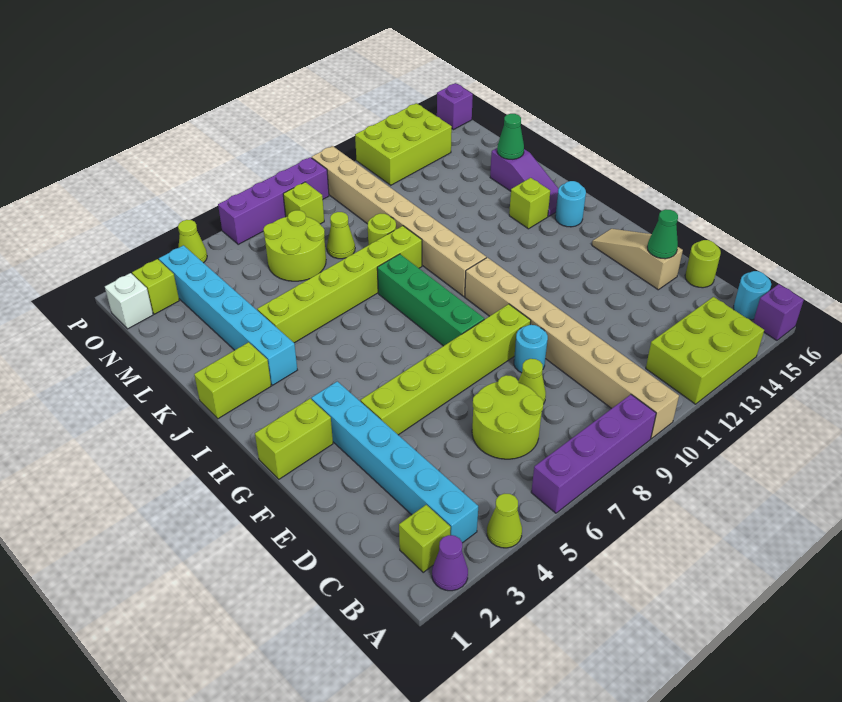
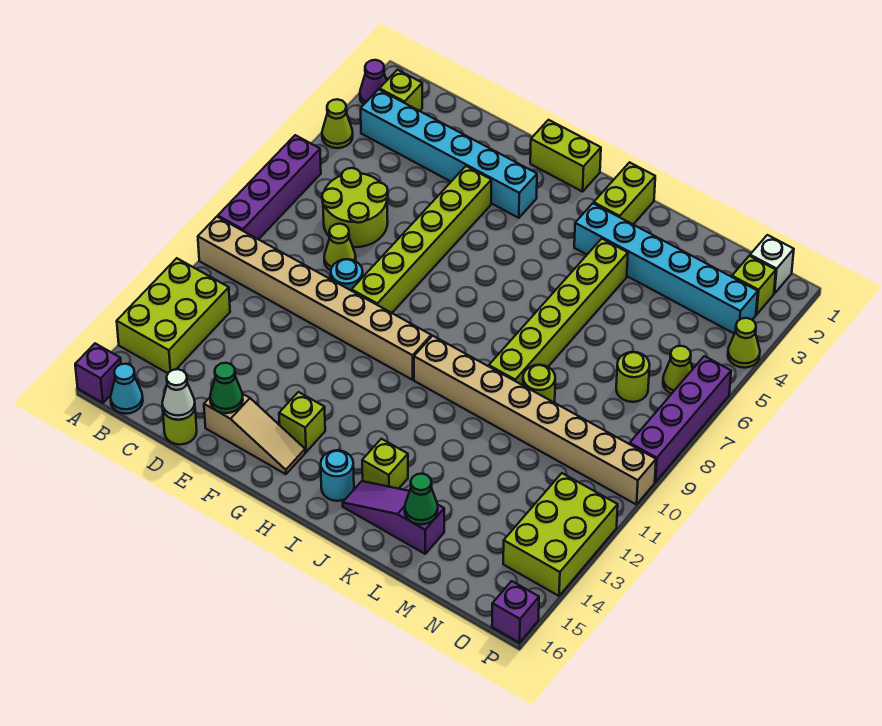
cyan 1x1 round brick [733,271,771,320] -> cyan 1x1 cone [110,364,143,414]
none -> white 1x1 cone [162,369,195,420]
lime 1x2 brick [255,399,333,479] -> lime 1x2 brick turned to [530,120,601,192]
green 1x4 brick [377,254,484,346] -> none
lime 2x2 round brick [263,210,326,281] -> lime 1x1 round brick [616,352,650,402]
lime 1x1 cone [327,212,355,259] -> lime 1x1 cone moved to [663,346,693,394]
lime 1x1 brick [283,182,324,224] -> lime 1x1 brick moved to [279,392,325,452]

